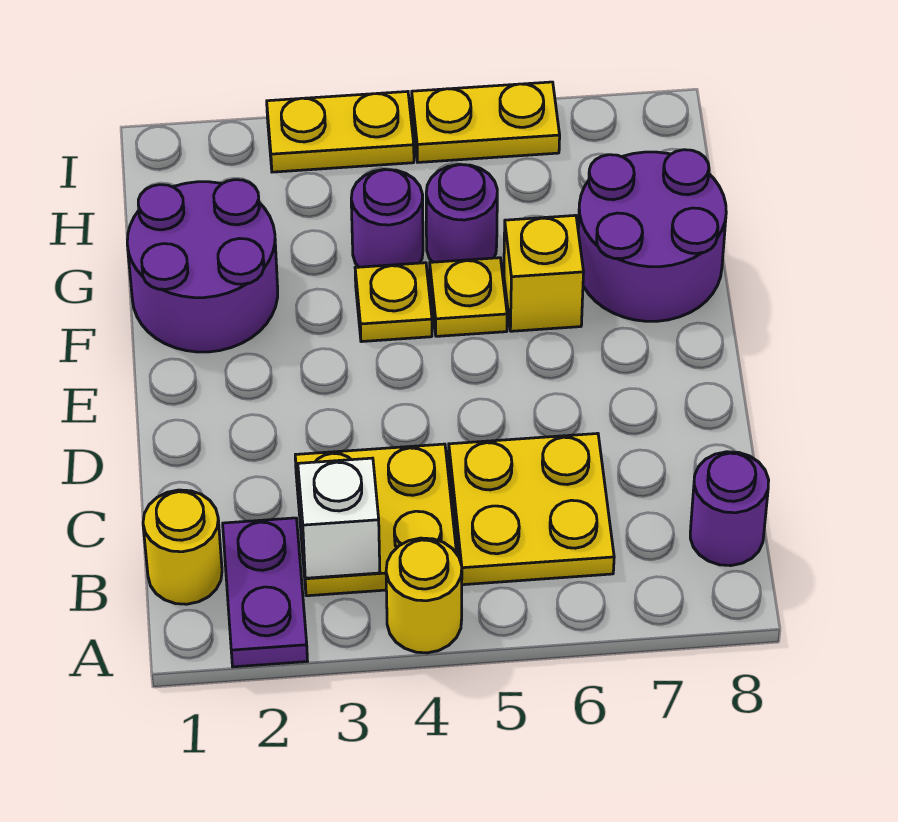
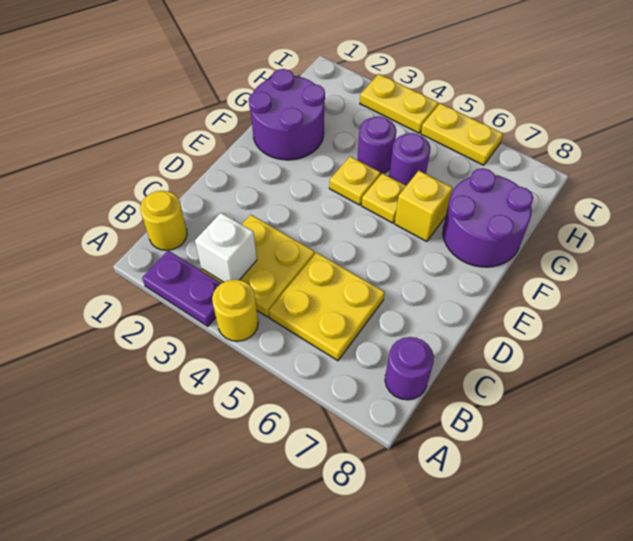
purple 1x2 plate [223,518,307,667] -> purple 1x2 plate turned to [142,251,221,326]

